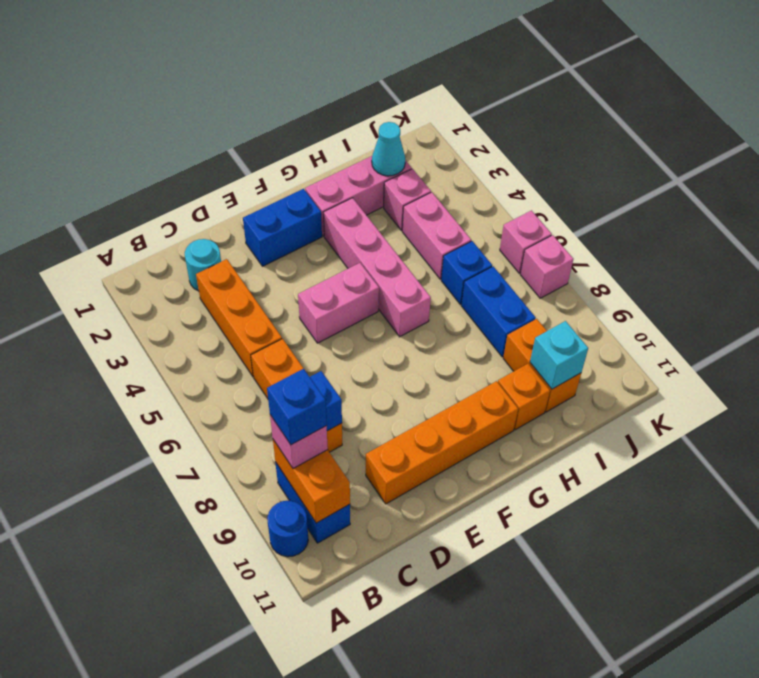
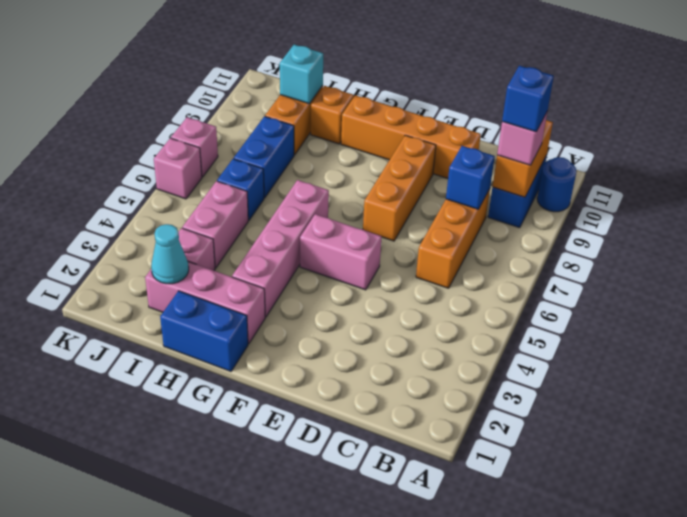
cyan 1x1 round brick [185,239,221,291] -> none
orange 1x3 brick [196,259,282,377] -> orange 1x3 brick moved to [363,135,436,241]
blue 1x2 brick [243,189,322,266] -> blue 1x2 brick moved to [160,291,248,371]

